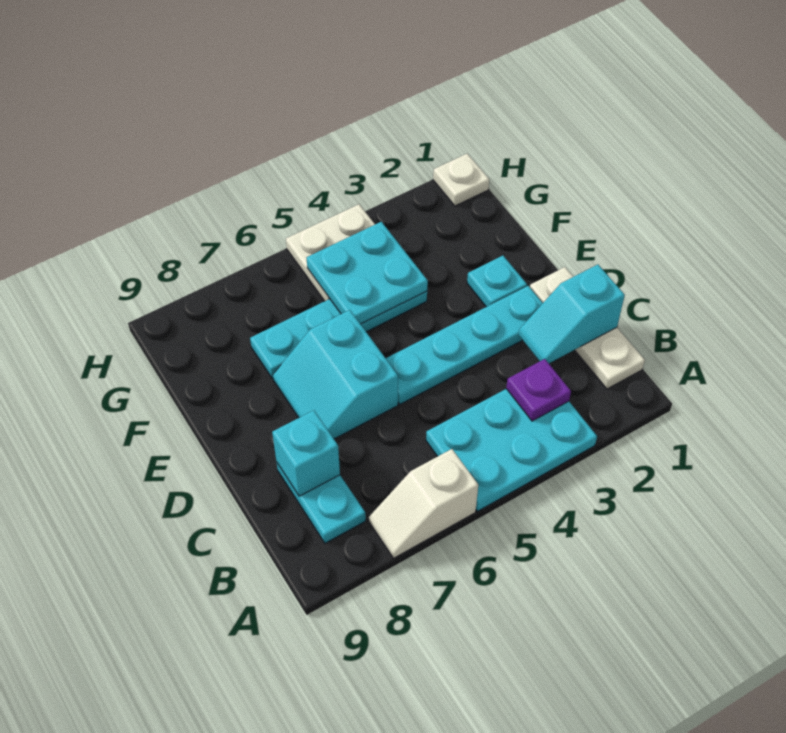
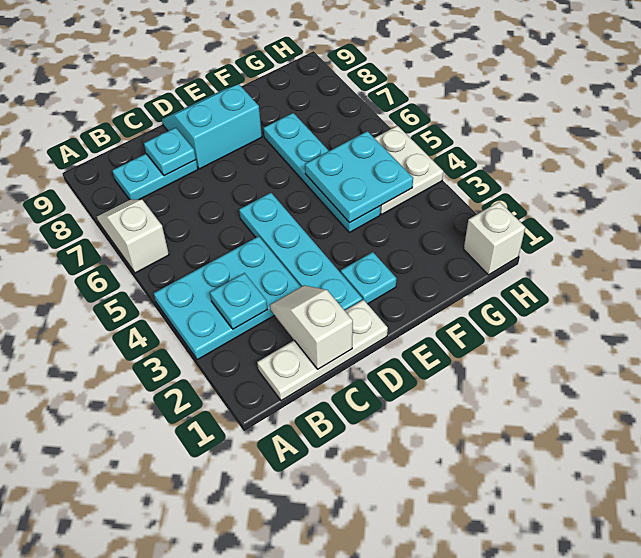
cyan 2x3 plate [426,389,597,511] -> cyan 2x3 plate turned to [154,236,301,360]
purple 1x1 plate [506,359,571,421] -> cyan 1x1 plate [210,273,268,329]
cyan 1x2 slope [519,264,625,363] -> white 1x2 slope [270,285,353,369]
cyan 1x1 brick [272,410,340,496] -> cyan 1x1 plate [144,128,196,176]
cyan 2x2 slope [273,310,398,439] -> cyan 2x2 slope moved to [162,84,262,169]
white 1x1 plate [433,154,489,206] -> white 1x1 brick [464,202,525,275]

